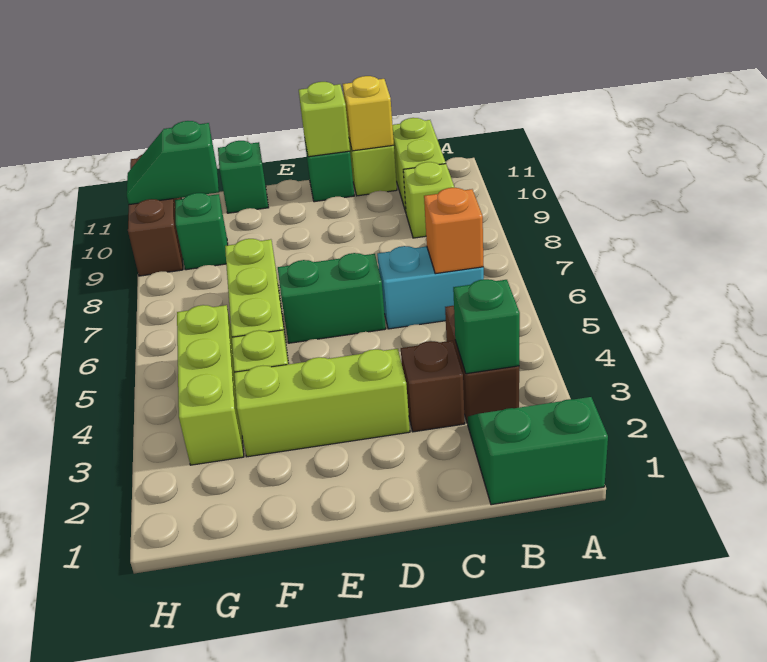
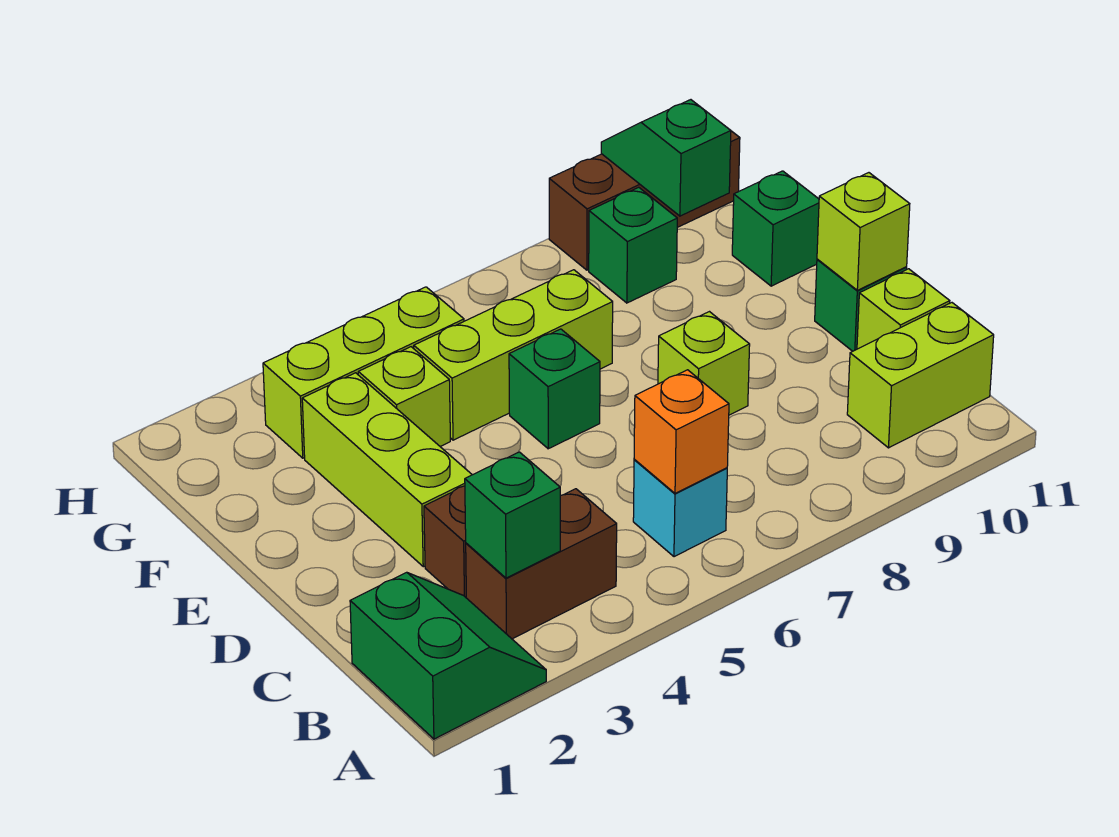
cyan 1x2 brick [377,246,484,329] -> cyan 1x1 brick [633,460,727,557]
lime 1x1 brick [403,162,454,238] -> lime 1x1 brick moved to [658,312,750,415]
yellow 1x1 brick [343,76,394,151] -> none
green 1x2 brick [278,253,386,343] -> green 1x1 brick [509,329,600,449]

